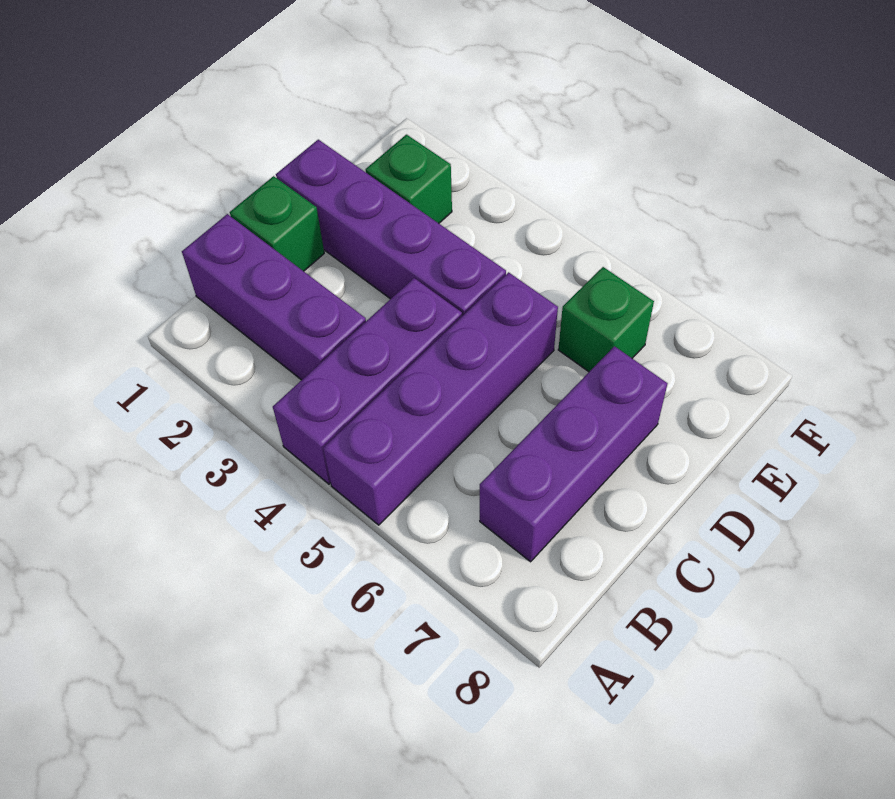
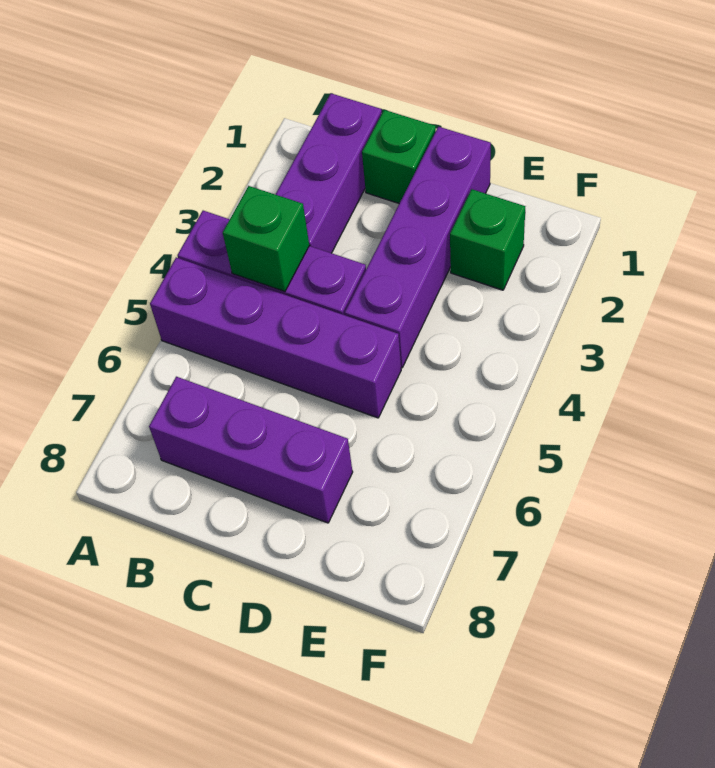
green 1x1 brick [558,267,654,372] -> green 1x1 brick moved to [223,186,309,292]

